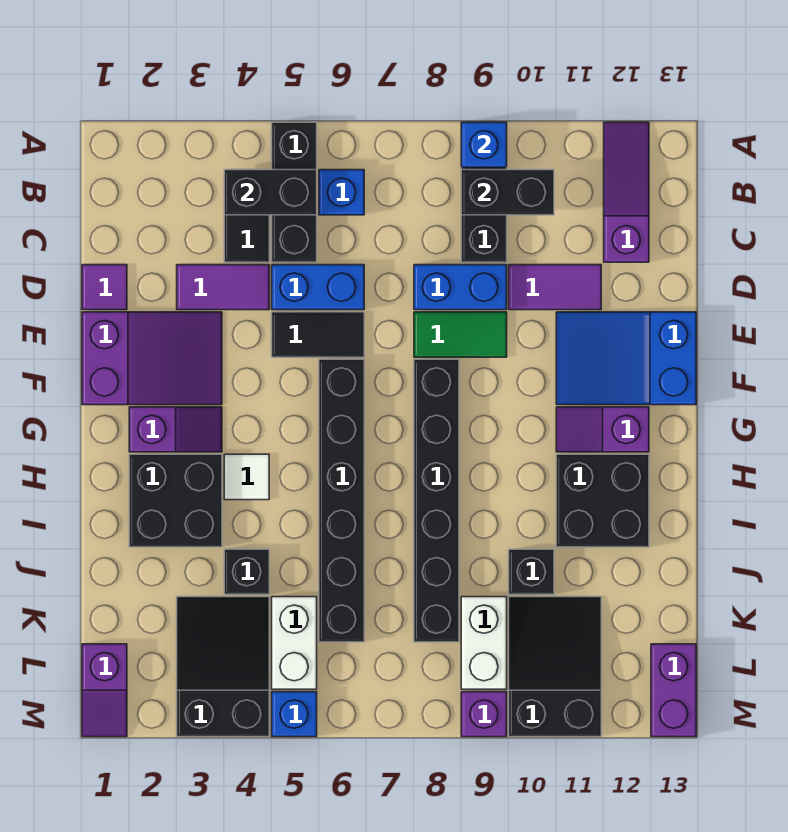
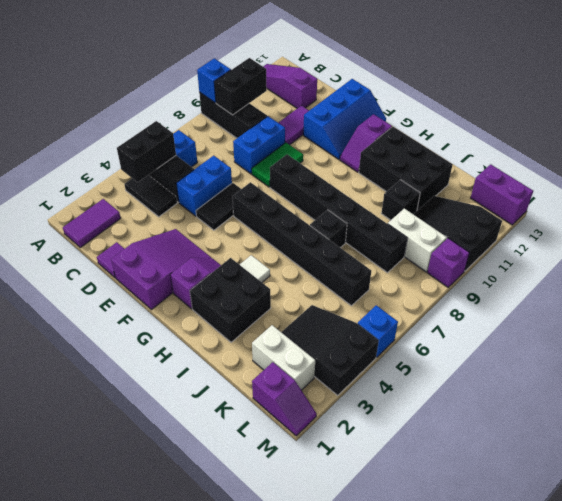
purple 1x2 tile [177,265,269,310] -> purple 1x2 tile moved to [63,199,121,247]
blue 2x3 slope [556,312,696,405] -> blue 2x3 slope turned to [303,79,386,159]
black 2x2 brick [556,454,649,547] -> black 2x3 brick [359,127,453,211]
black 1x1 brick [224,549,269,594] -> black 1x1 brick moved to [310,210,347,248]
white 1x2 brick [272,597,317,689] -> white 1x2 brick moved to [252,325,315,390]

